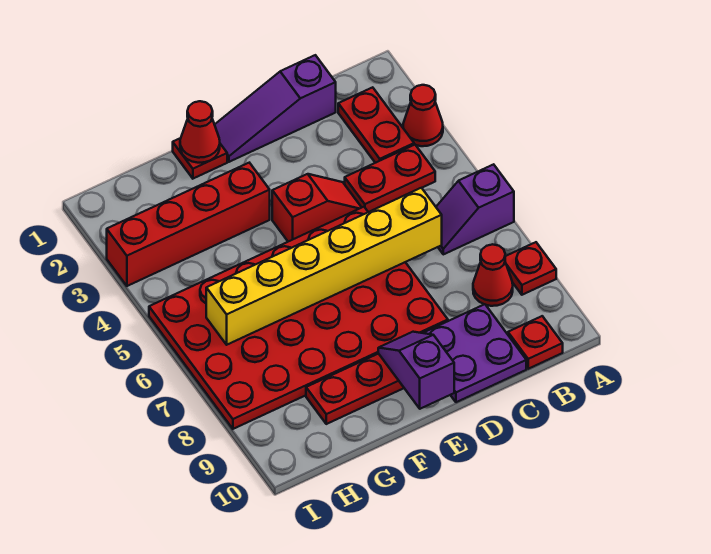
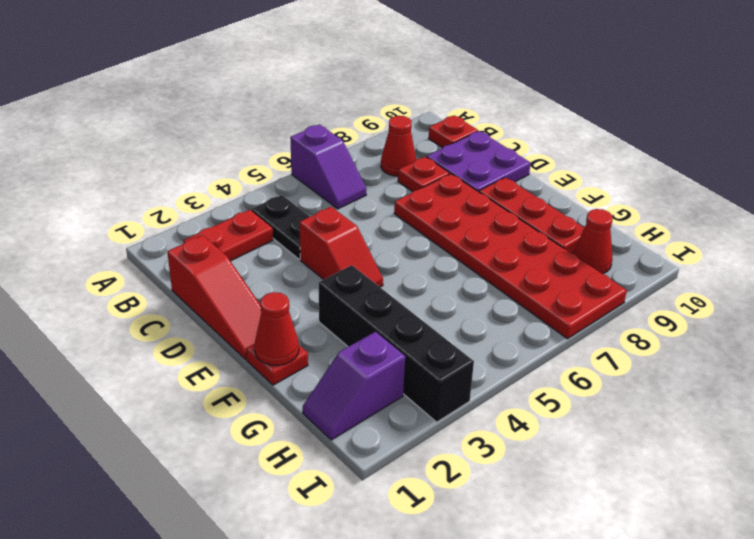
red 1x1 cone [403,85,443,146] -> red 1x1 cone moved to [573,209,613,274]
red 1x1 plate [505,242,556,295] -> red 1x1 plate moved to [398,157,450,192]
red 1x2 plate [345,145,435,212] -> black 1x2 plate [251,195,310,259]
purple 1x3 slope [215,55,336,162] -> red 1x3 slope [167,235,261,359]
yellow 1x6 brick [206,188,442,345] -> none
red 1x2 slope [272,174,362,242] -> red 1x2 slope turned to [299,207,383,287]
red 4x6 plate [149,207,448,429] -> red 2x6 plate [394,174,627,339]
purple 1x2 slope [378,332,454,409] -> purple 1x2 slope moved to [303,332,405,440]
red 1x4 brick [107,163,270,286] -> black 1x4 brick [319,265,474,422]

